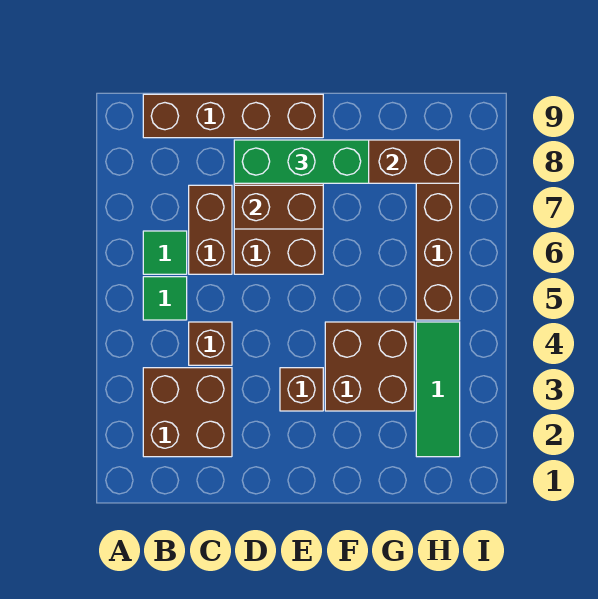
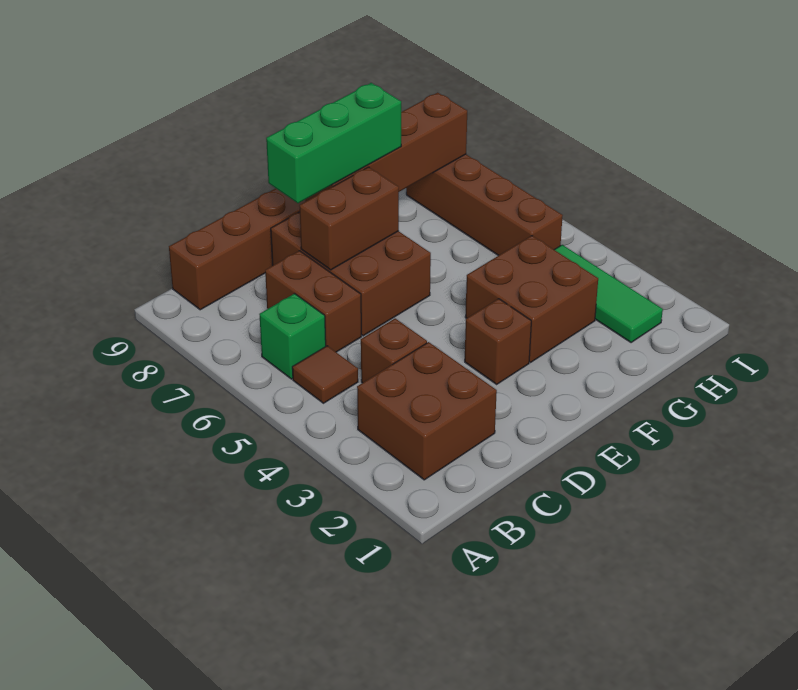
green 1x1 tile [143,277,187,320] -> brown 1x1 tile [292,346,358,403]
green 1x1 tile [143,231,187,274] -> green 1x1 brick [259,294,326,379]

